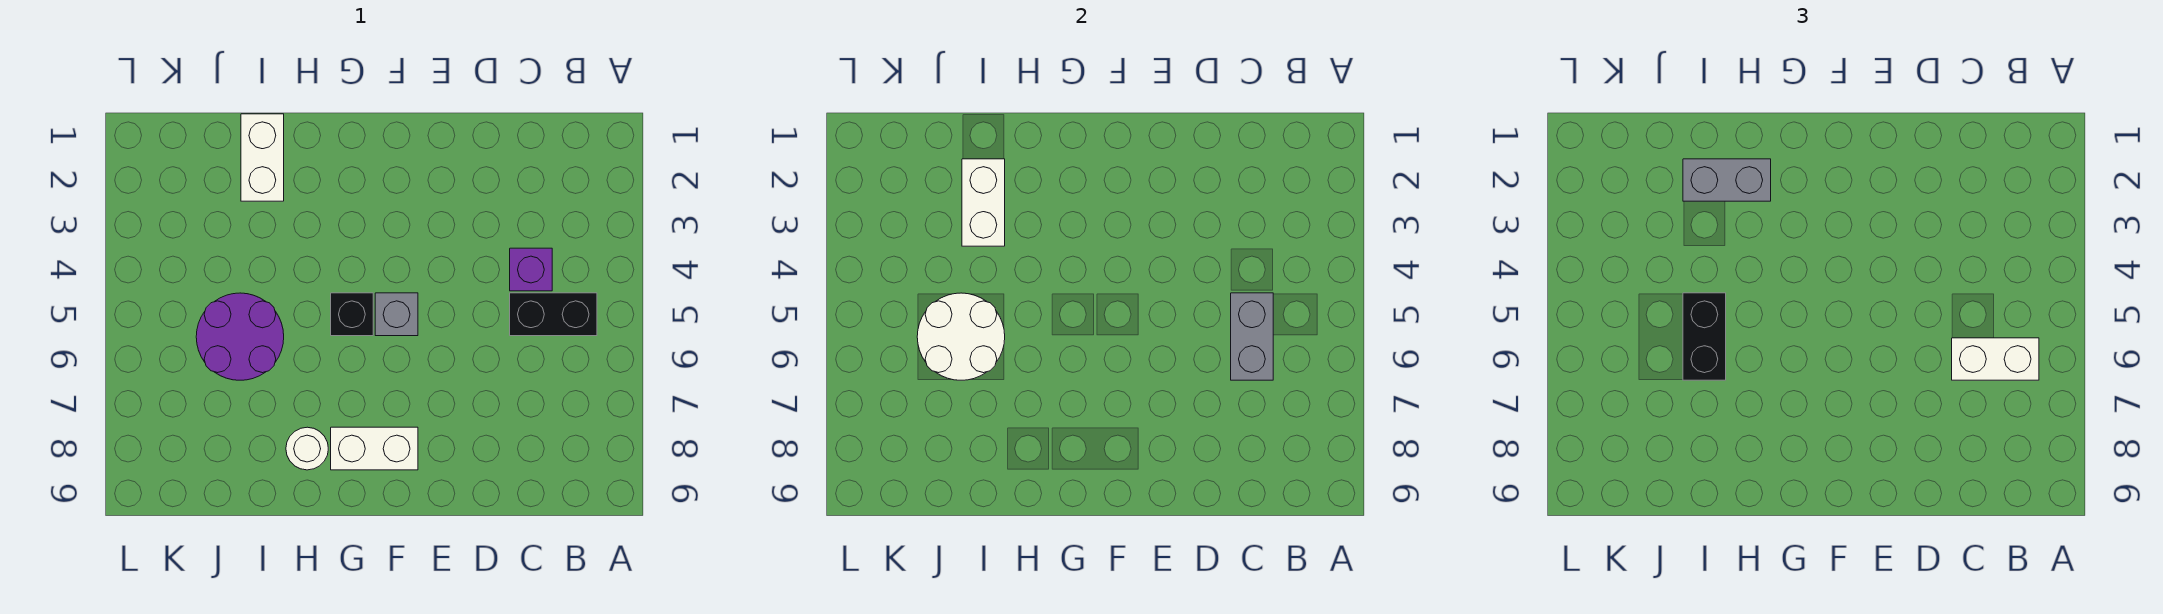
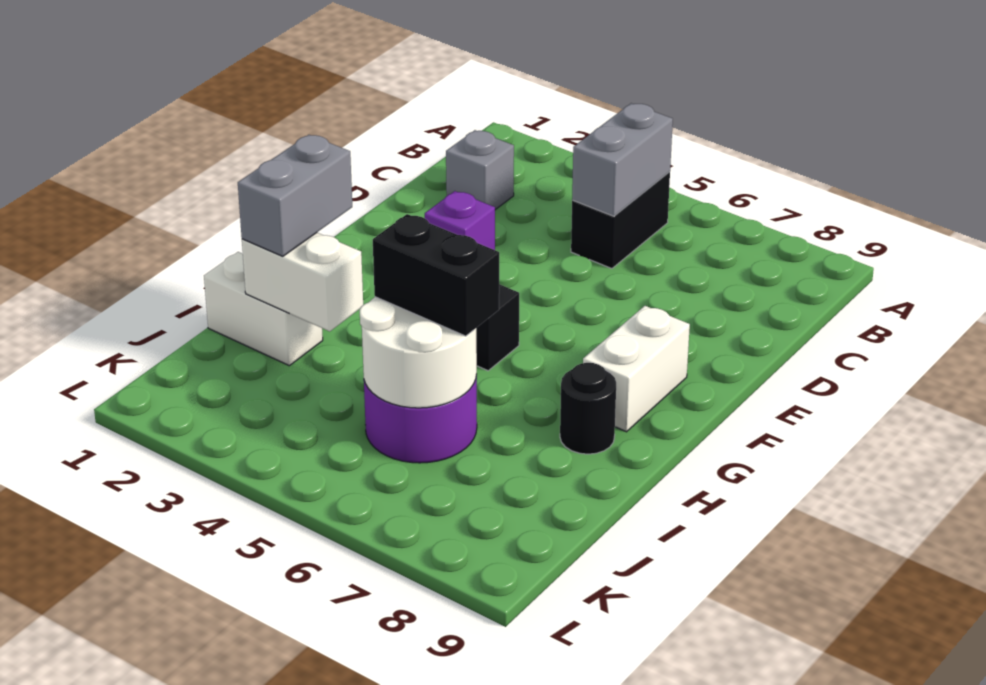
white 1x2 brick [1952,338,2039,380] -> none
purple 1x1 brick [510,248,552,291] -> purple 1x1 brick moved to [425,191,495,250]
grey 1x2 brick [1231,293,1273,380] -> grey 1x2 brick turned to [572,103,673,216]
grey 1x1 brick [375,293,418,336] -> grey 1x1 brick moved to [446,130,514,210]
white 1x1 round brick [286,427,328,470] -> black 1x1 round brick [560,363,616,454]

